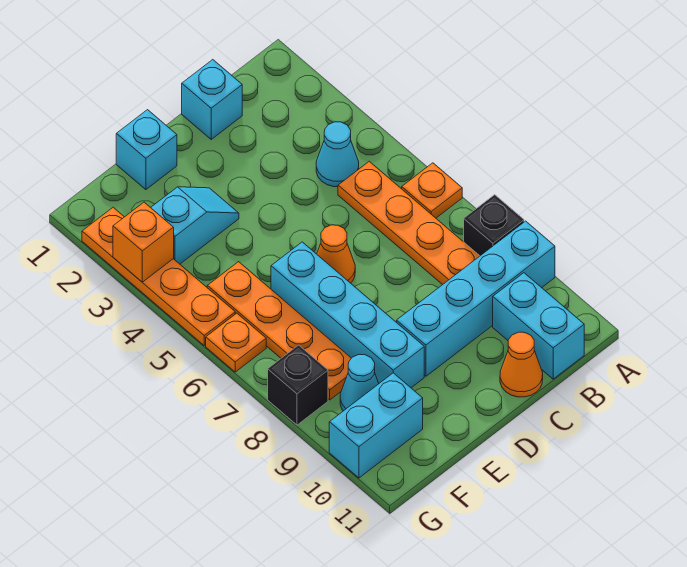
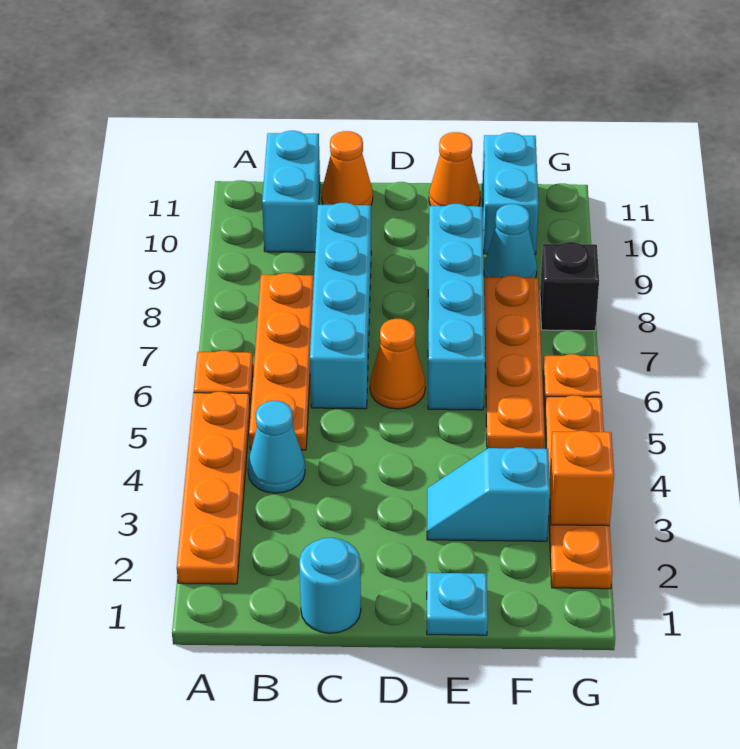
none -> orange 1x4 plate [177,392,250,584]
black 1x1 brick [464,195,524,256] -> none
cyan 1x4 brick [397,221,555,376] -> cyan 1x4 brick turned to [310,203,371,409]
cyan 1x1 brick [182,60,242,139] -> cyan 1x1 round brick [299,538,361,633]
cyan 1x1 brick [116,110,177,190] -> cyan 1x1 plate [427,573,488,635]
none -> orange 1x1 cone [429,132,480,206]
cyan 1x2 brick [329,373,423,478] -> cyan 1x2 brick turned to [482,133,538,254]

